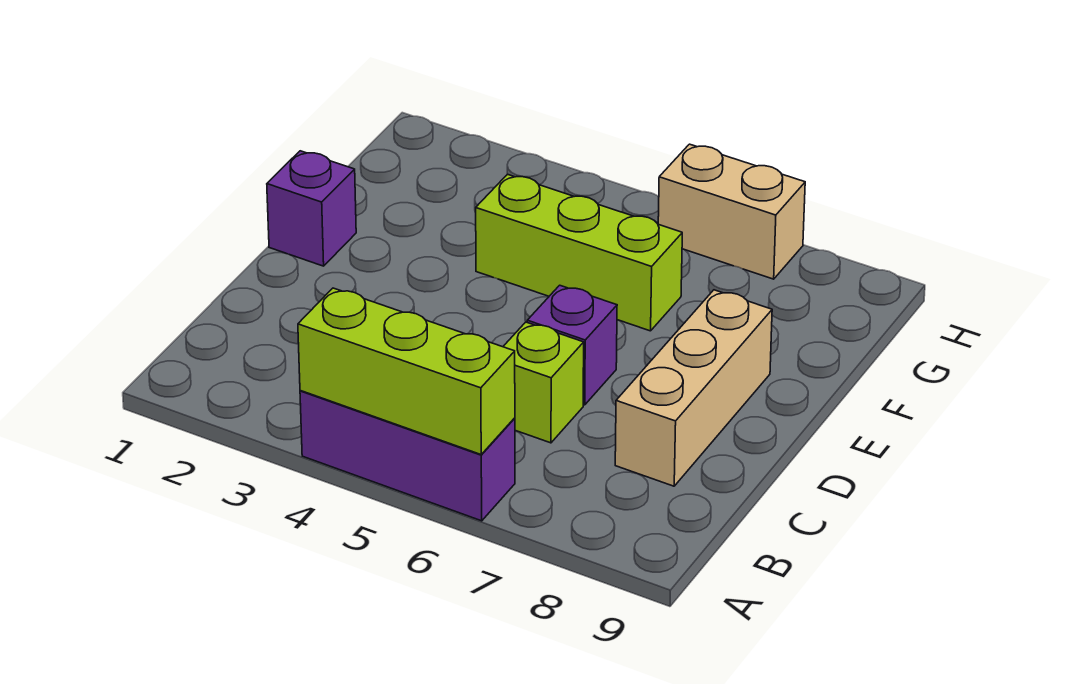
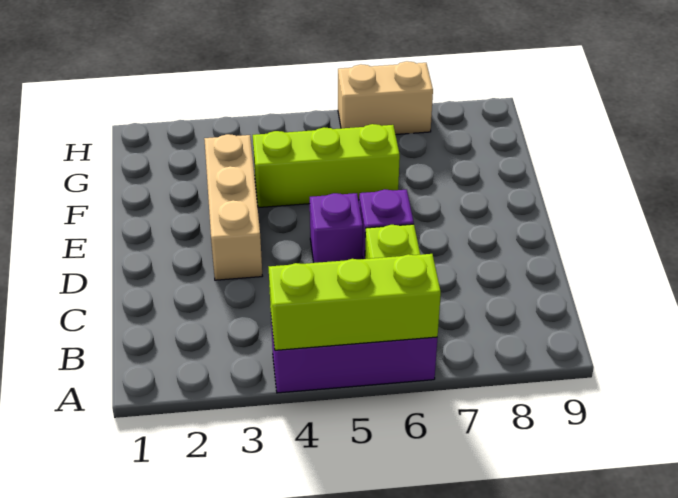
tan 1x3 brick [615,290,772,486] -> tan 1x3 brick moved to [204,134,262,280]
purple 1x1 brick [267,151,356,266] -> purple 1x1 brick moved to [310,193,363,263]

